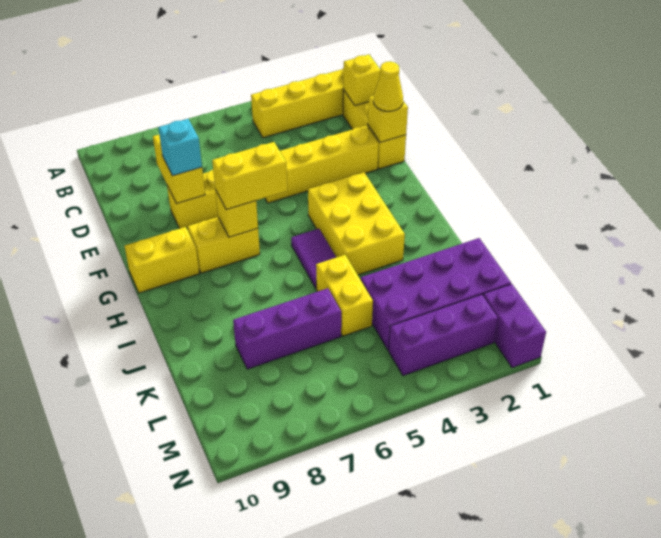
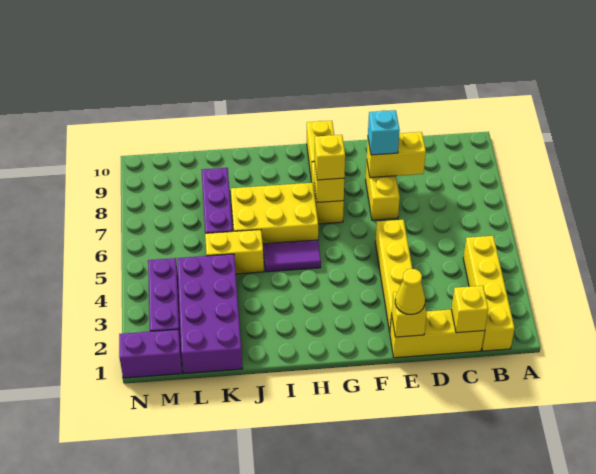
yellow 2x3 brick [308,172,405,275] -> yellow 2x3 brick moved to [231,183,318,244]
yellow 1x2 brick [212,142,287,210] -> yellow 1x1 brick [315,135,345,180]

